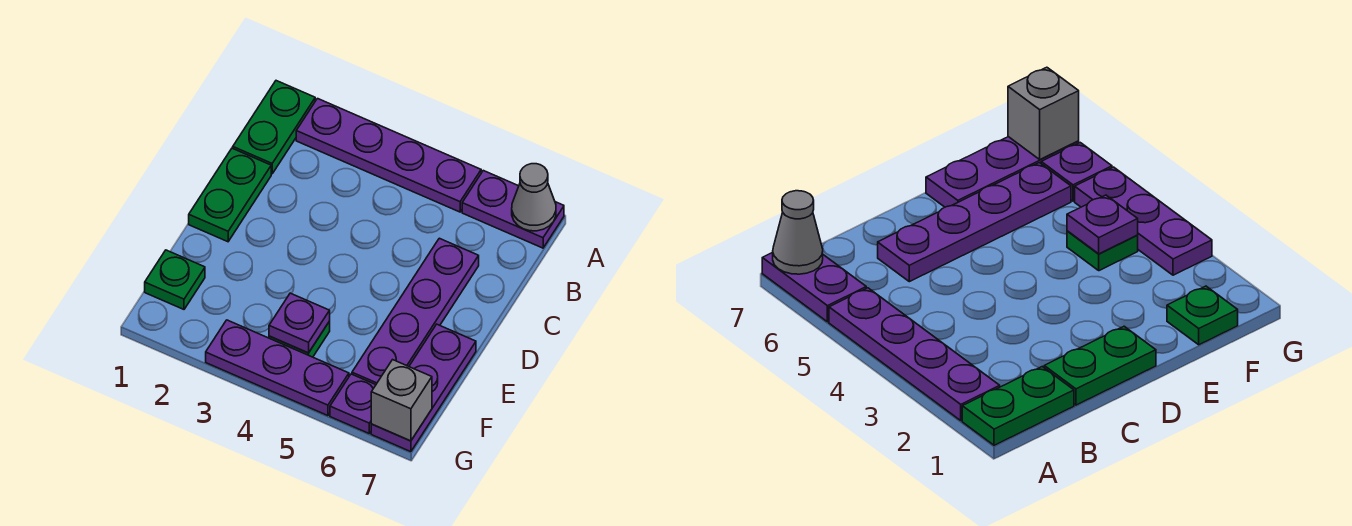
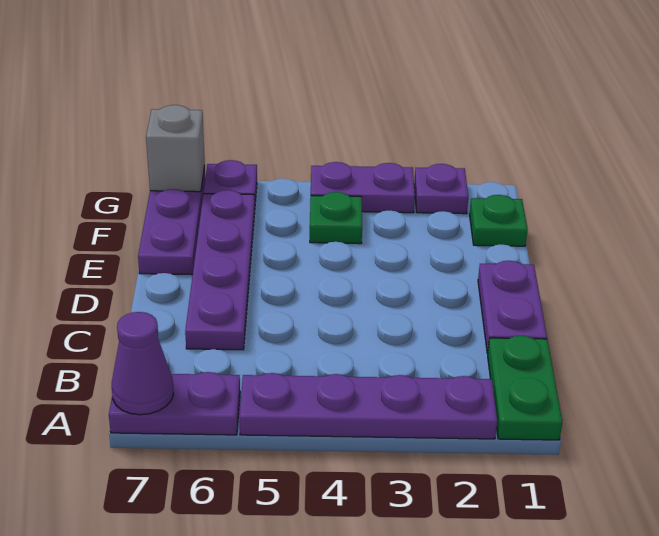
grey 1x1 cone [512,164,556,231] -> purple 1x1 cone [112,312,174,415]
green 1x2 plate [189,148,271,242] -> purple 1x2 plate [478,261,547,353]
purple 1x1 plate [269,293,330,353] -> purple 1x1 plate moved to [414,164,468,214]
purple 1x3 plate [206,320,349,416] -> purple 1x2 plate [311,162,415,213]

